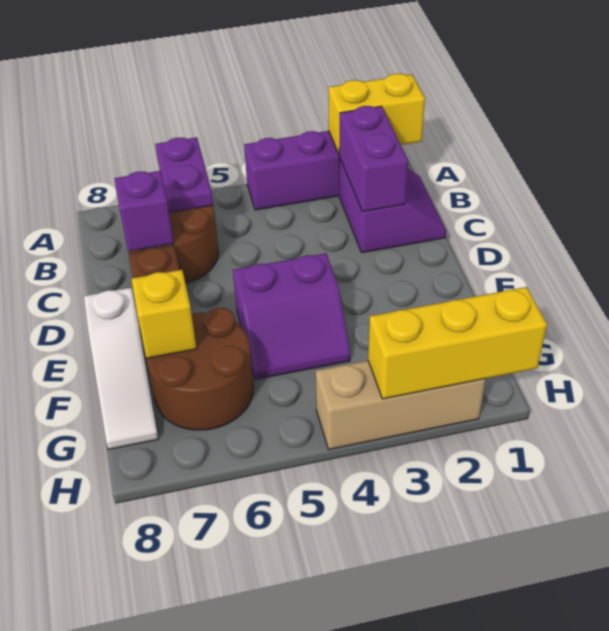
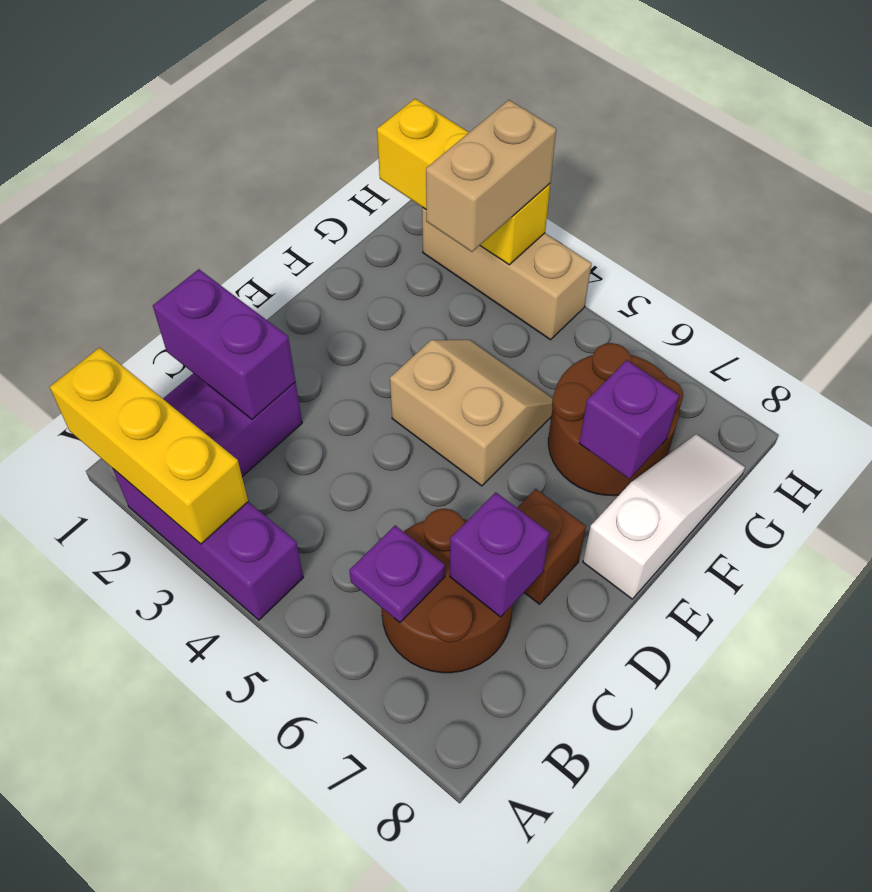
yellow 1x2 brick [328,74,425,154] -> yellow 1x3 brick [50,347,248,544]
purple 1x2 plate [155,137,213,213] -> purple 1x1 plate [349,525,445,622]
purple 1x2 brick [339,106,408,212] -> purple 1x2 brick turned to [153,269,296,419]
purple 2x2 slope [233,253,350,379] -> tan 2x2 slope [390,340,553,486]
yellow 1x1 brick [131,270,197,358] -> purple 1x1 brick [579,360,679,479]
none -> tan 1x2 brick [426,100,556,252]

